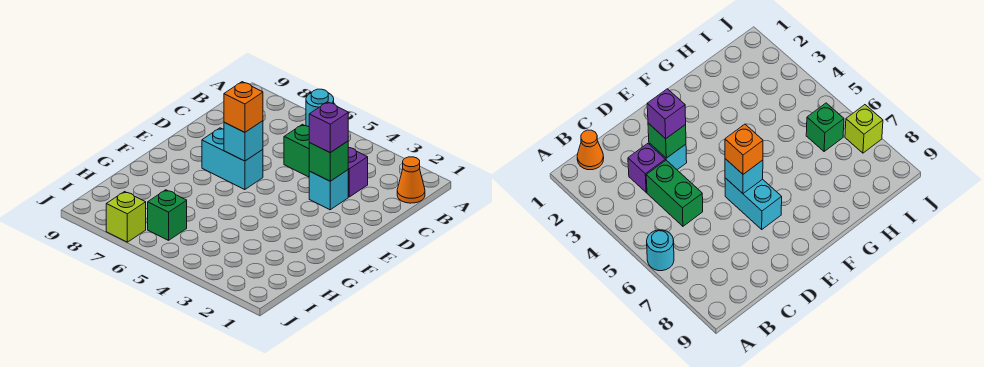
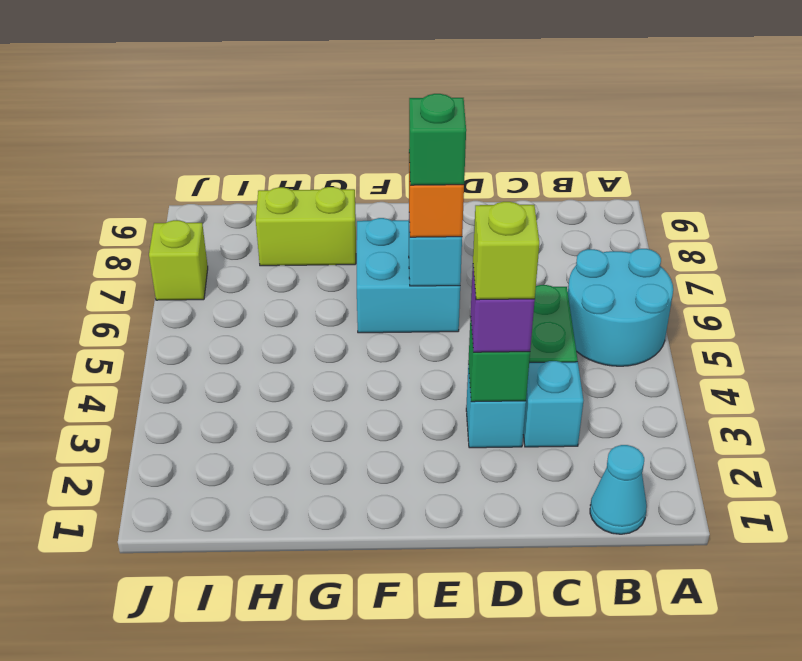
cyan 1x1 round brick [306,89,334,127] -> cyan 2x2 round brick [568,249,673,366]
orange 1x1 cone [397,157,425,203] -> cyan 1x1 cone [590,445,647,534]
purple 1x1 brick [348,148,368,197] -> cyan 1x1 brick [523,361,583,447]
none -> lime 1x1 brick [473,202,539,300]
cyan 1x2 brick [202,128,263,190] -> cyan 2x2 brick [357,218,460,333]
none -> lime 1x2 brick [256,187,356,266]
green 1x1 brick [148,190,187,240] -> green 1x1 brick moved to [409,94,466,185]

